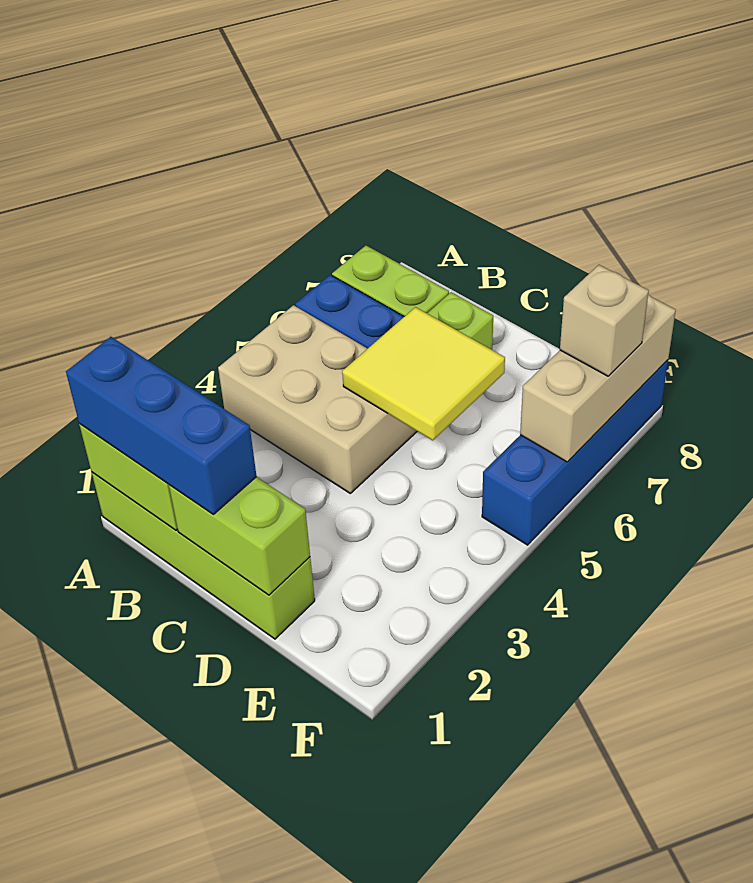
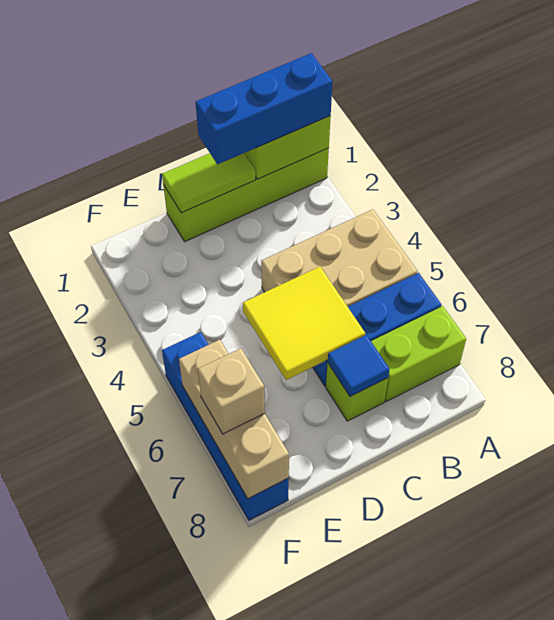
lime 1x2 brick [169,477,310,595] -> lime 1x2 tile [162,153,255,213]
none -> blue 1x1 tile [328,335,390,396]

